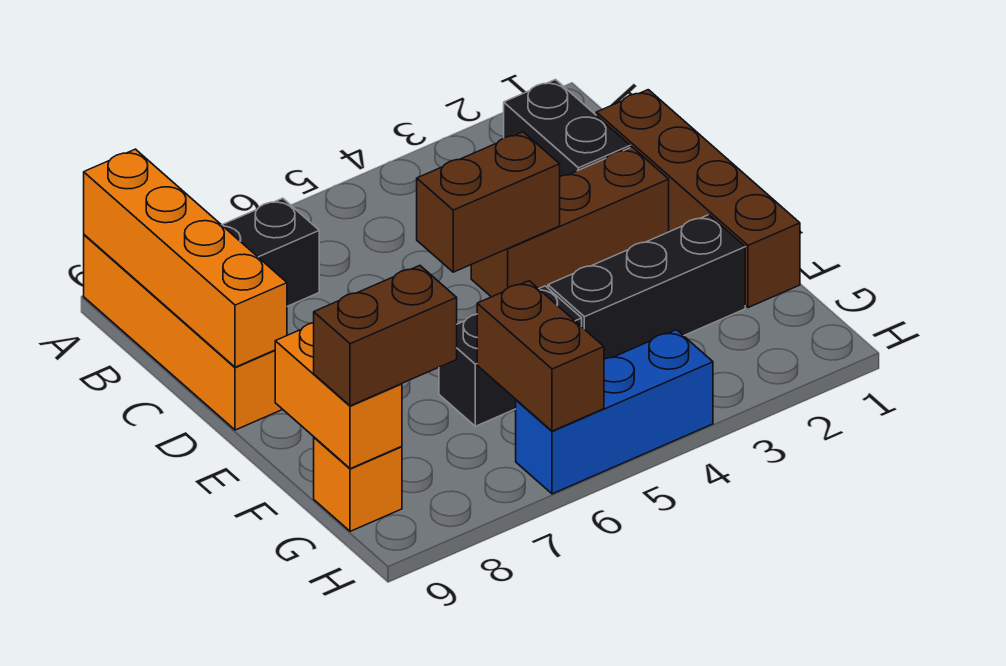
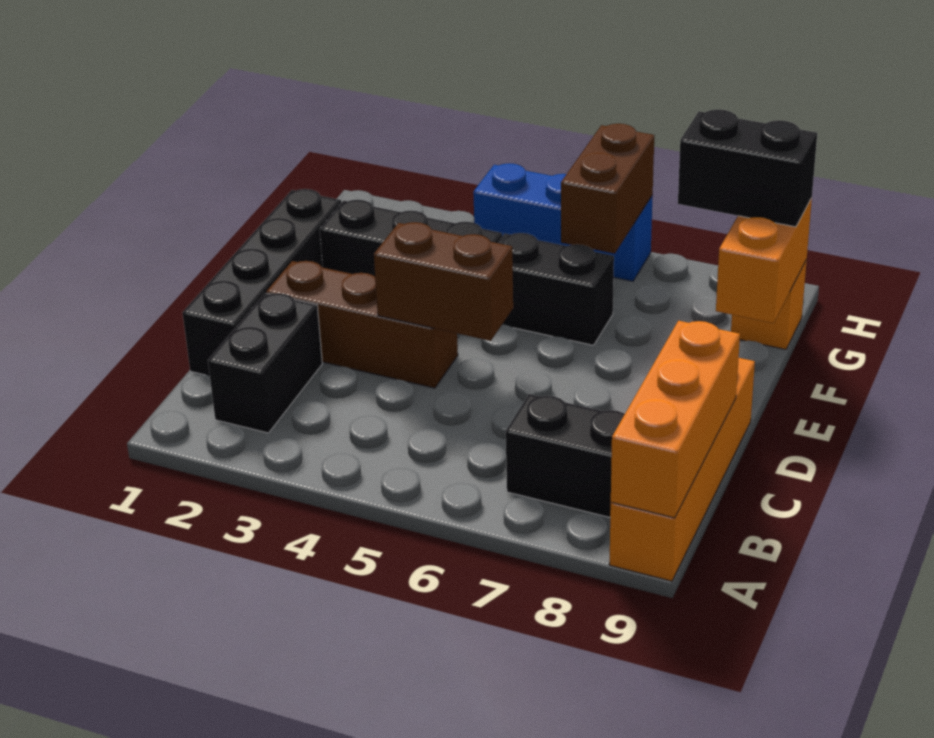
orange 1x4 brick [84,149,287,367] -> orange 1x3 brick [611,321,740,518]
brown 1x4 brick [596,90,800,308] -> black 1x4 brick [182,189,341,376]
brown 1x2 brick [314,266,457,406] -> black 1x2 brick [678,110,817,227]

